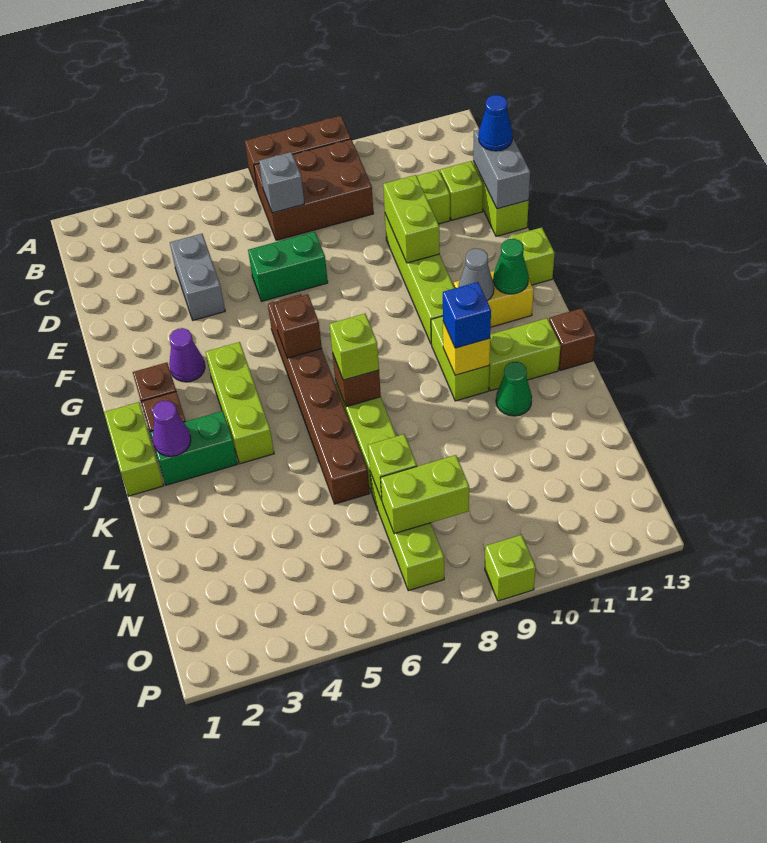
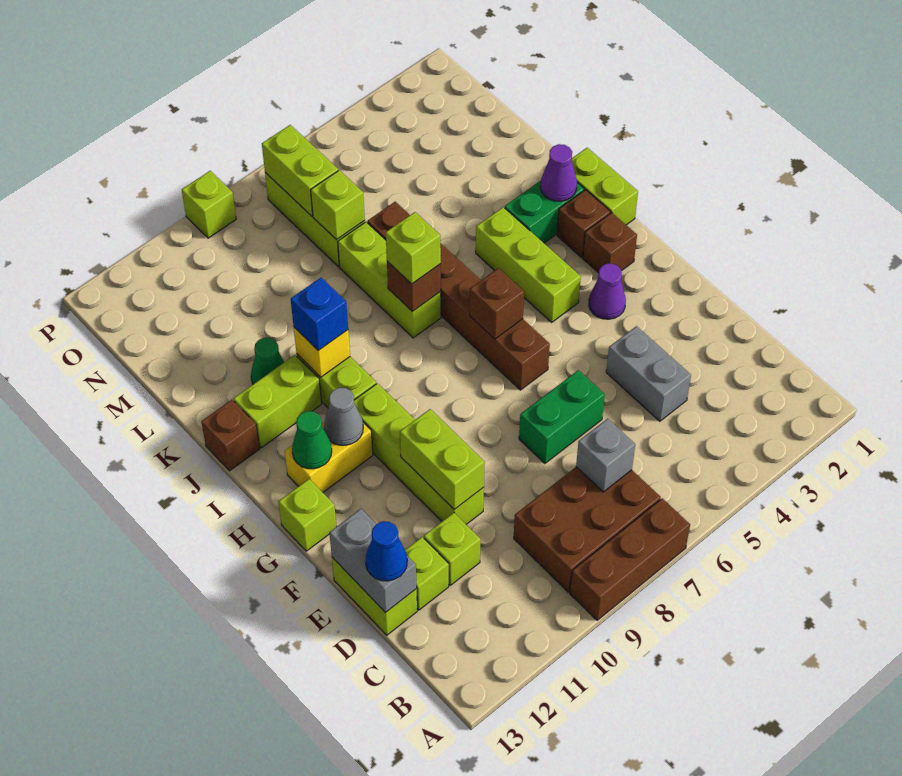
lime 1x2 brick [380,455,469,534] -> lime 1x2 brick turned to [262,125,338,216]

